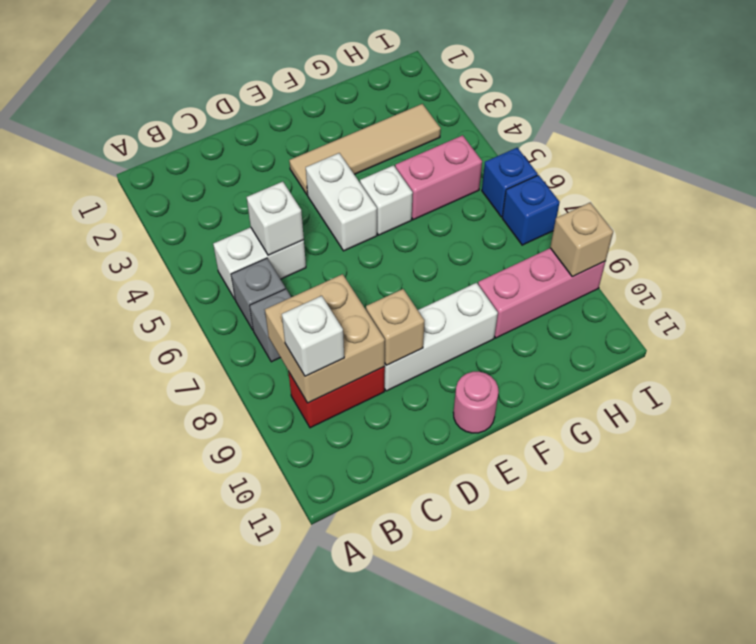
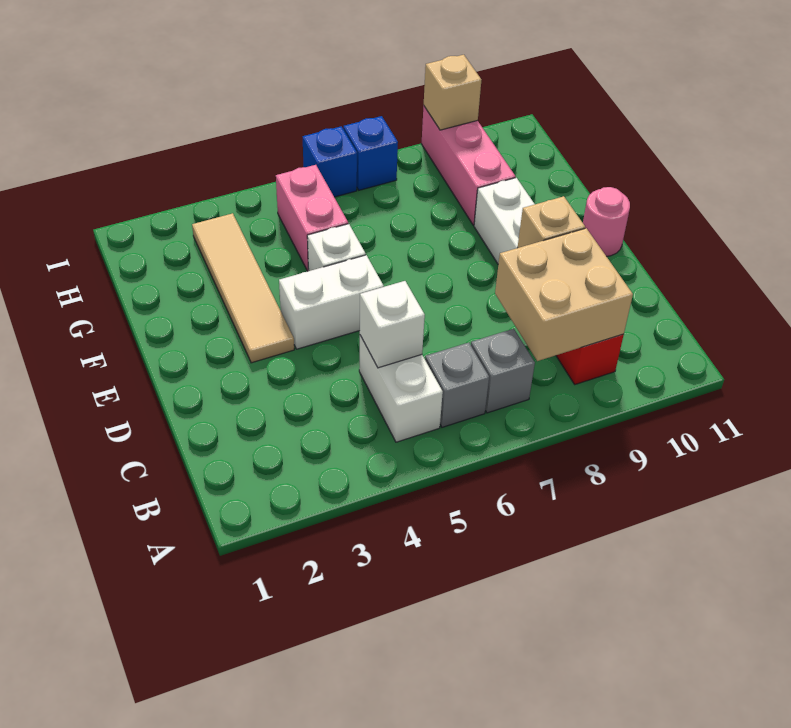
white 1x1 brick [282,296,344,376] -> none

